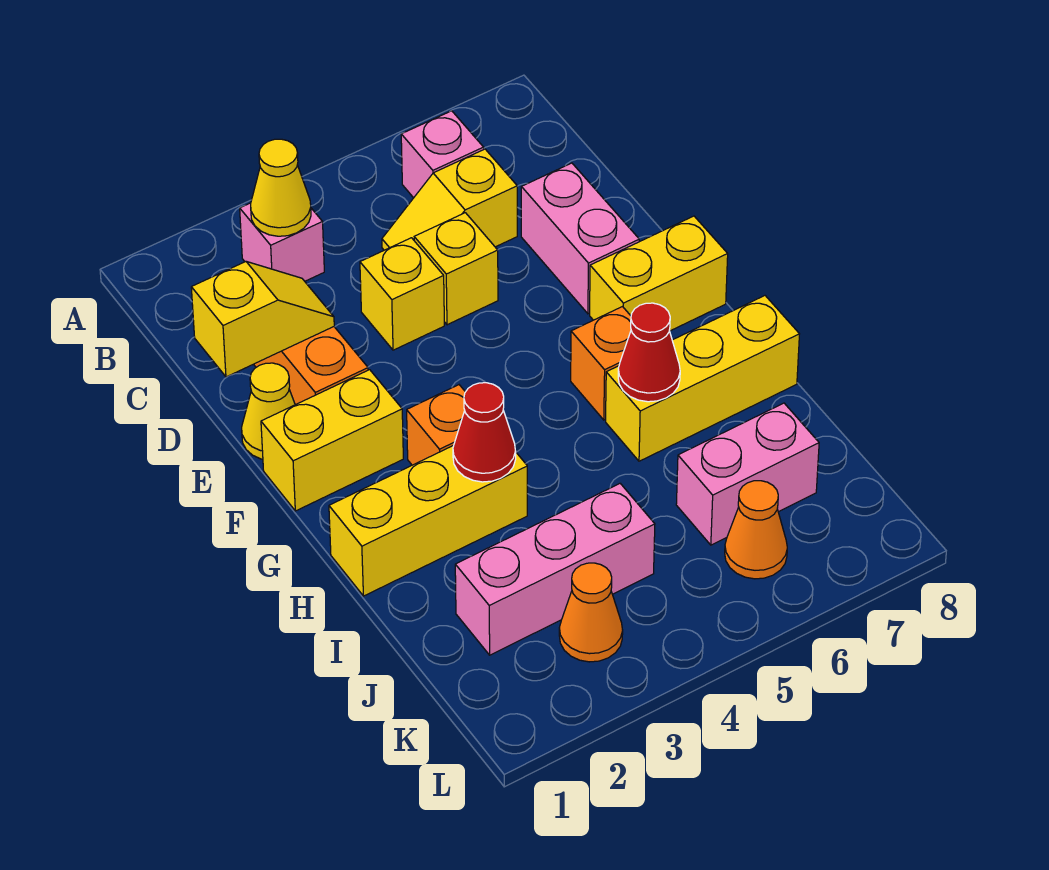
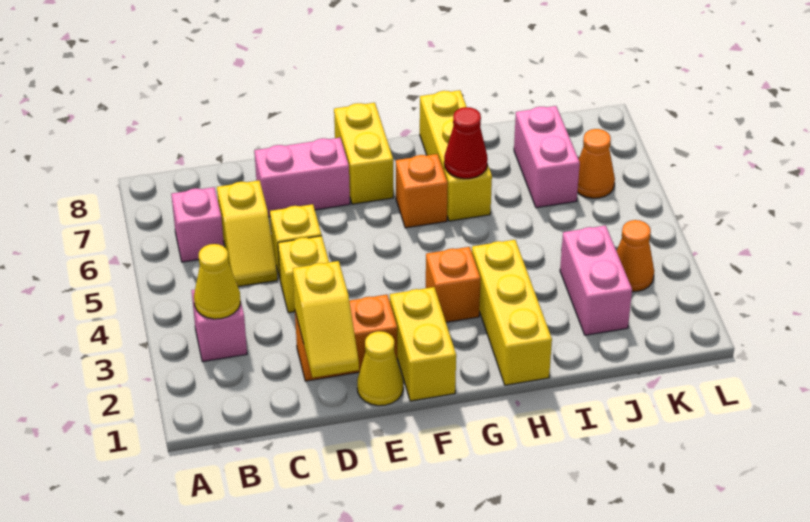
yellow 1x2 slope [191,262,334,377] -> yellow 1x2 slope turned to [293,261,359,378]
red 1x1 cone [453,383,516,482] -> none
pink 1x3 brick [455,484,655,655] -> pink 1x2 brick [560,225,632,335]

